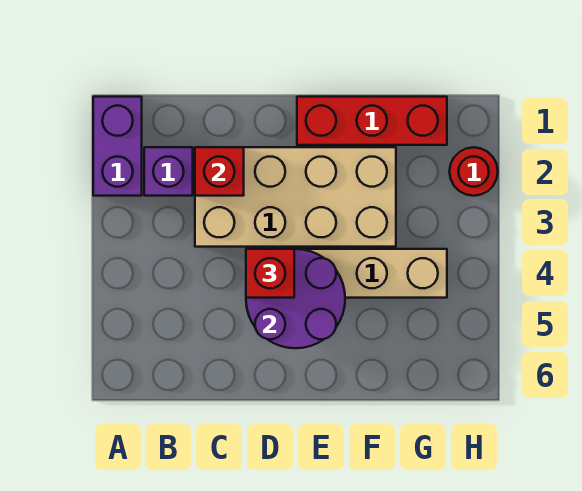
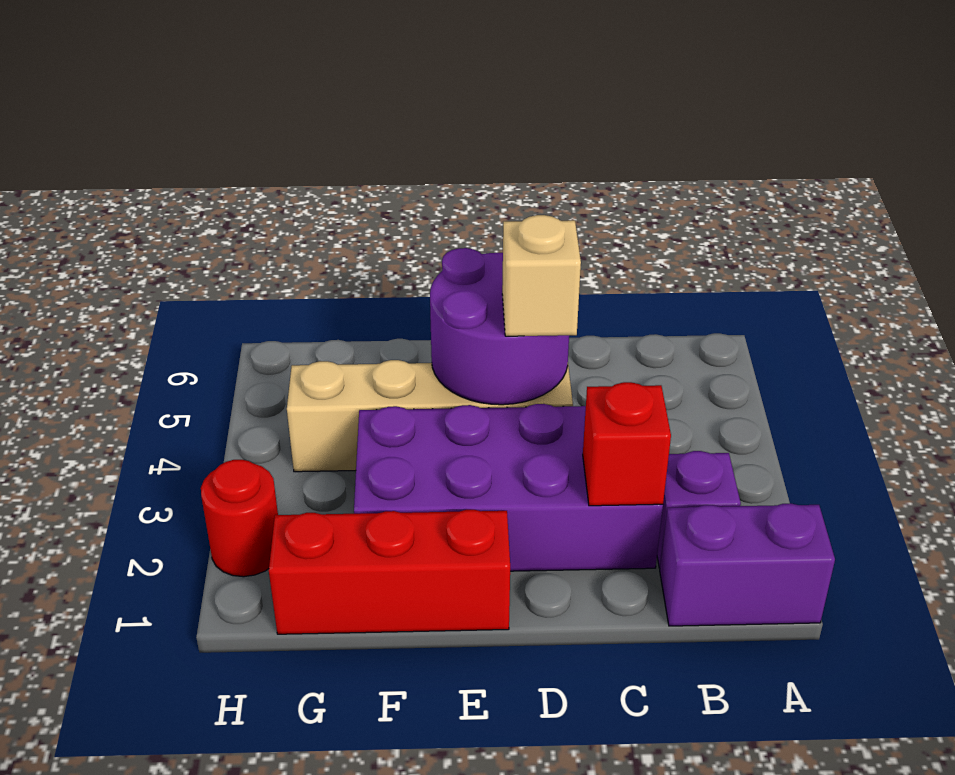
purple 1x2 brick [93,97,142,196] -> purple 1x2 brick turned to [660,503,835,626]
tan 2x4 brick [195,147,396,247] -> purple 2x4 brick [354,404,663,571]
red 1x1 brick [246,249,294,298] -> tan 1x1 brick [502,215,581,336]

